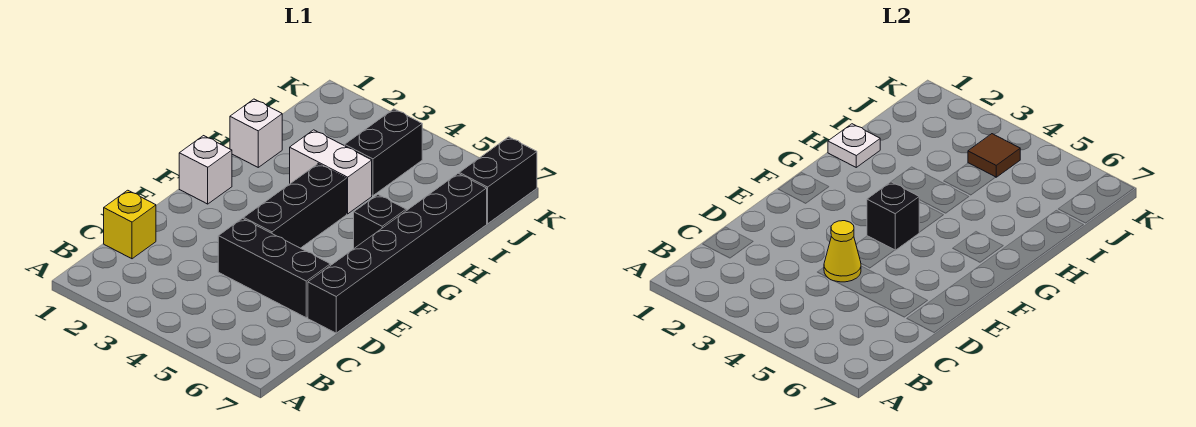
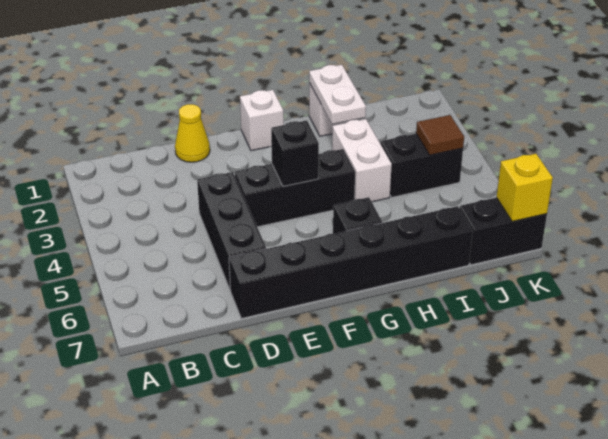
yellow 1x1 brick [104,190,156,259] -> yellow 1x1 brick moved to [497,154,553,222]
yellow 1x1 cone [824,221,861,282] -> yellow 1x1 cone moved to [175,104,210,162]
white 1x1 plate [828,124,880,167] -> white 1x2 plate [309,65,366,124]

